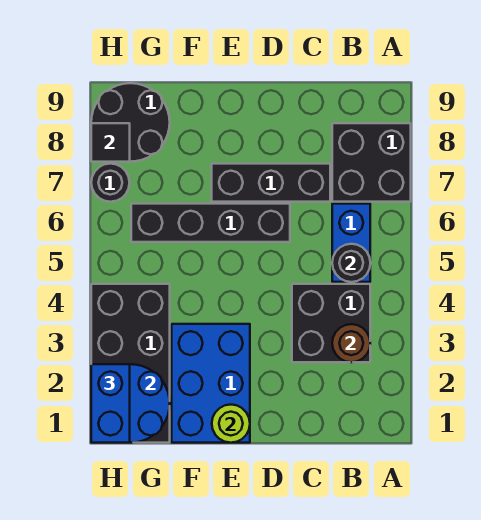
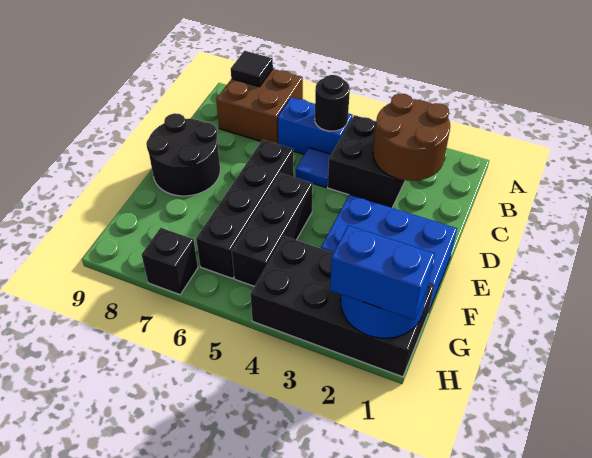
black 2x2 brick [332,123,411,202] -> brown 2x2 brick [216,69,303,144]
brown 1x1 round brick [332,324,370,362] -> brown 2x2 round brick [373,94,450,181]
none -> blue 1x1 tile [296,148,331,187]
black 1x3 brick [212,164,330,202] -> black 1x3 brick moved to [232,173,313,286]
lime 1x1 round brick [212,405,250,443] -> none
black 2x2 round brick [91,83,170,162] -> black 2x2 round brick moved to [146,113,220,196]
black 1x1 round brick [91,164,129,202] -> black 1x1 brick [142,228,198,295]
black 1x1 tile [91,123,130,162] -> black 1x1 tile moved to [231,51,273,87]

